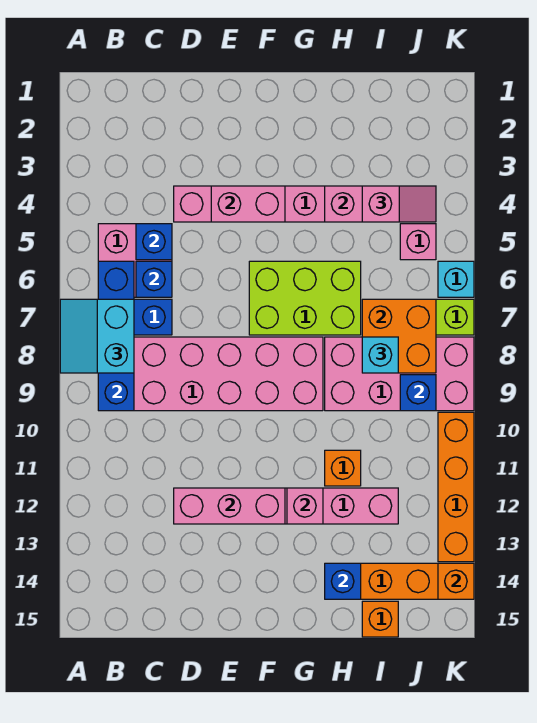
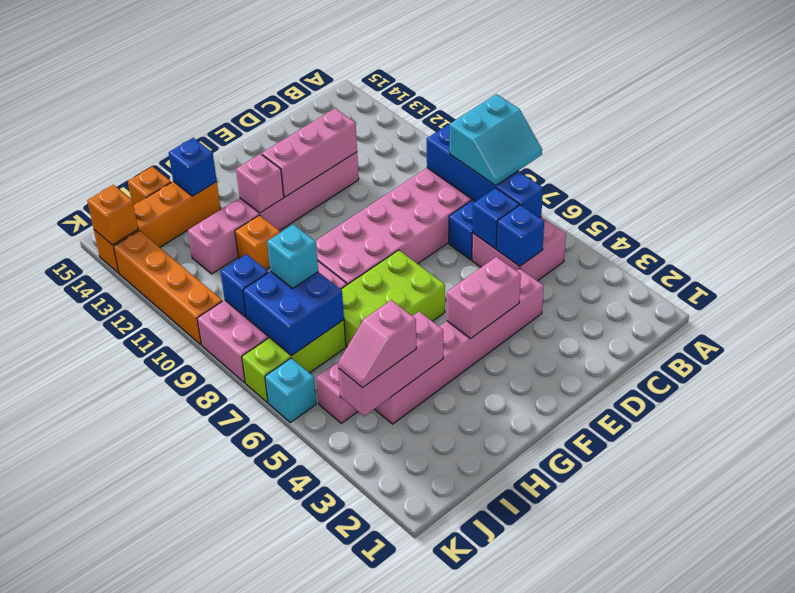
cyan 2x2 slope [60,299,134,373] -> cyan 2x2 slope turned to [450,94,542,186]
orange 2x2 brick [362,299,436,373] -> blue 2x2 brick [243,271,344,356]

